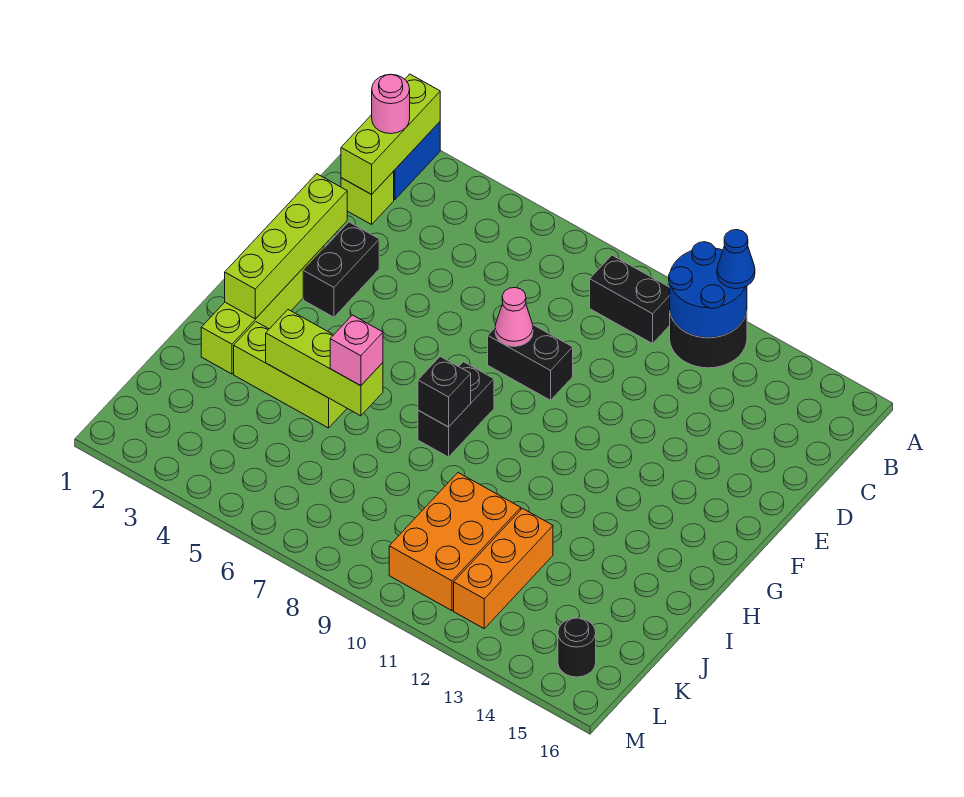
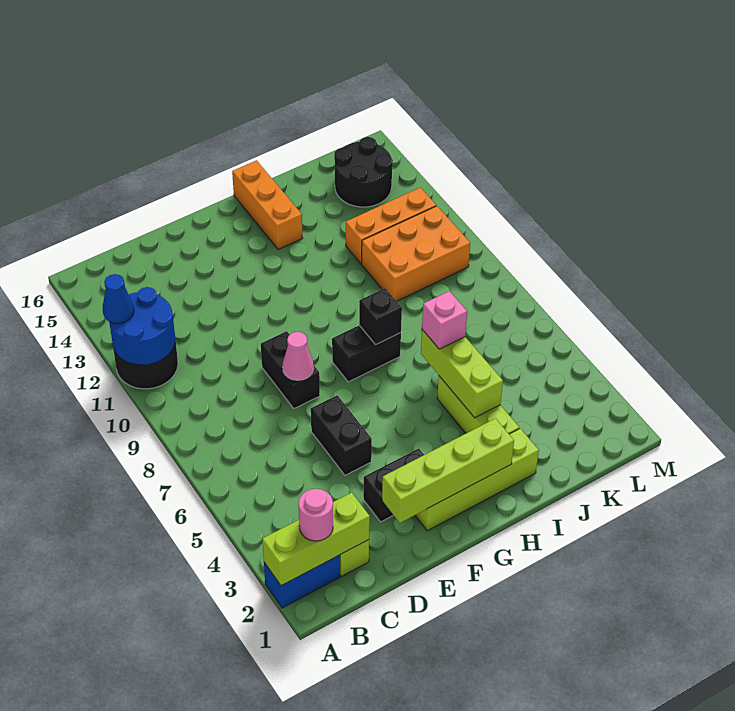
black 1x2 brick [590,255,670,344] -> black 1x2 brick moved to [311,395,372,475]
none -> orange 1x3 brick [232,160,302,250]
black 1x1 round brick [558,618,596,677] -> black 2x2 round brick [334,137,393,207]

